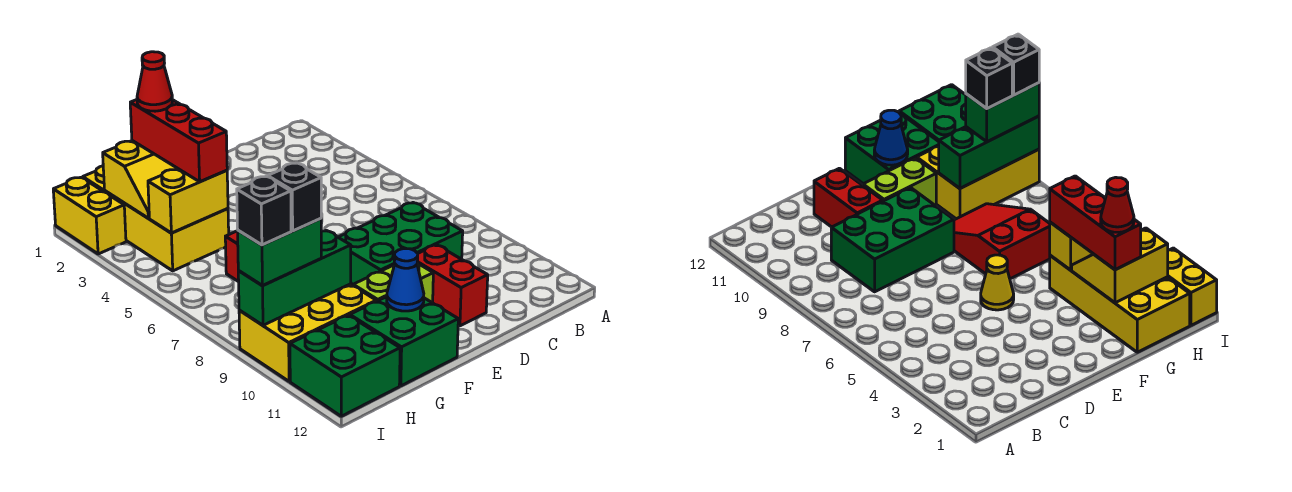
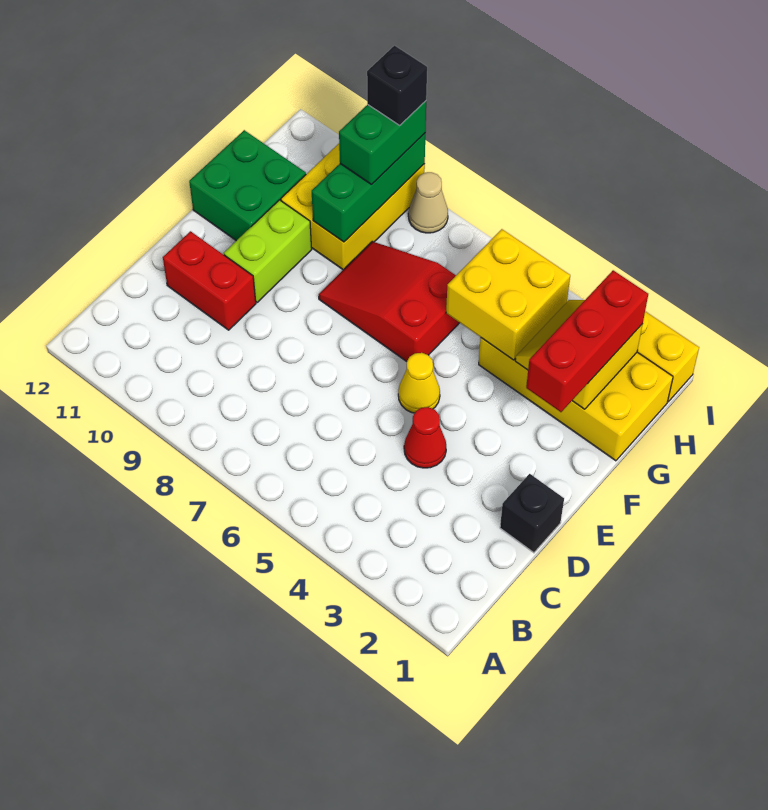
green 2x3 brick [338,203,463,285] -> none
blue 1x1 cone [387,249,424,311] -> none
red 1x3 brick [130,100,227,182] -> red 1x3 brick turned to [526,270,648,412]
red 1x1 cone [137,52,172,111] -> red 1x1 cone moved to [404,407,446,468]
yellow 1x2 brick [148,169,228,233] -> yellow 2x2 brick [446,229,570,360]
black 1x1 brick [268,163,321,231] -> black 1x1 brick moved to [500,474,564,553]
green 2x2 brick [290,315,400,416] -> none
none -> tan 1x1 cone [408,172,448,233]

